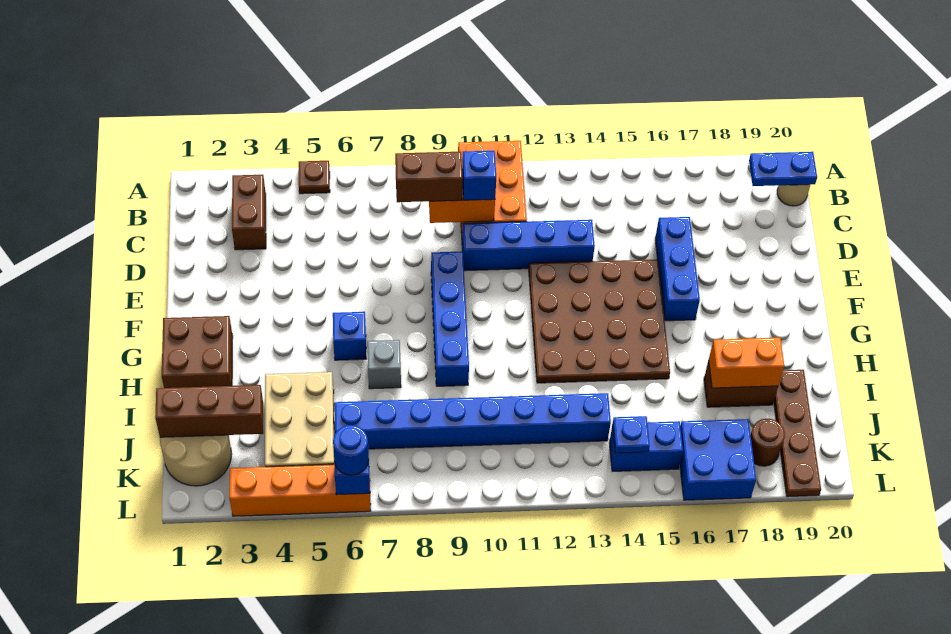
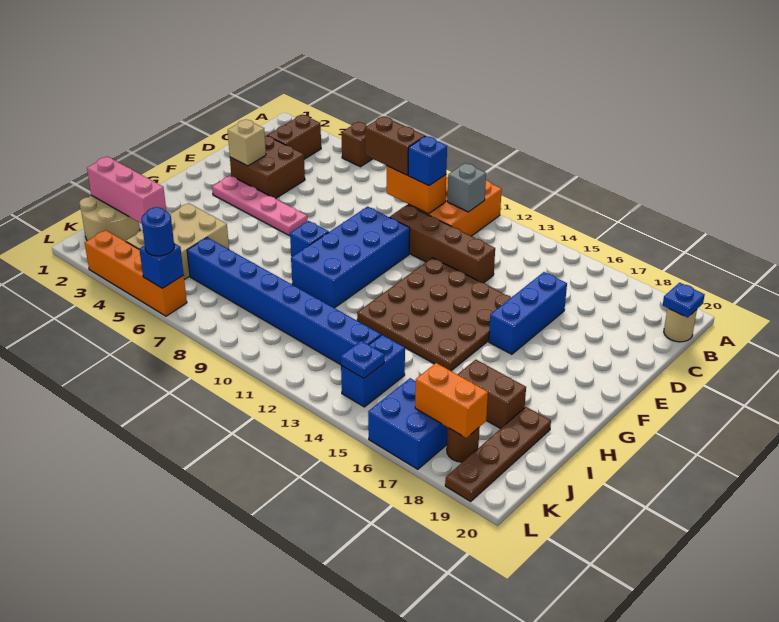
brown 1x1 plate [299,161,330,194] -> brown 1x1 brick [341,122,372,167]
blue 1x2 plate [749,152,817,186] -> blue 1x1 plate [663,283,705,317]
blue 1x4 brick [462,220,595,271] -> brown 1x4 brick [390,205,495,283]
none -> tan 1x1 brick [228,120,266,166]
blue 1x4 brick [431,252,469,386] -> blue 2x4 brick [291,207,410,308]
none -> pink 1x4 plate [212,176,307,236]
brown 2x2 brick [162,316,233,388] -> brown 2x2 brick moved to [230,136,305,199]
blue 1x1 brick [333,312,366,360] -> blue 1x1 brick moved to [290,221,329,257]
grey 1x1 brick [367,340,401,389] -> grey 1x1 brick moved to [447,163,486,212]
orange 1x2 brick [709,338,784,388] -> orange 1x2 brick moved to [415,363,488,438]
brown 1x3 brick [155,385,263,437] -> pink 1x3 brick [87,156,166,224]
blue 1x2 brick [609,421,683,471] -> blue 1x2 brick turned to [341,335,405,407]

